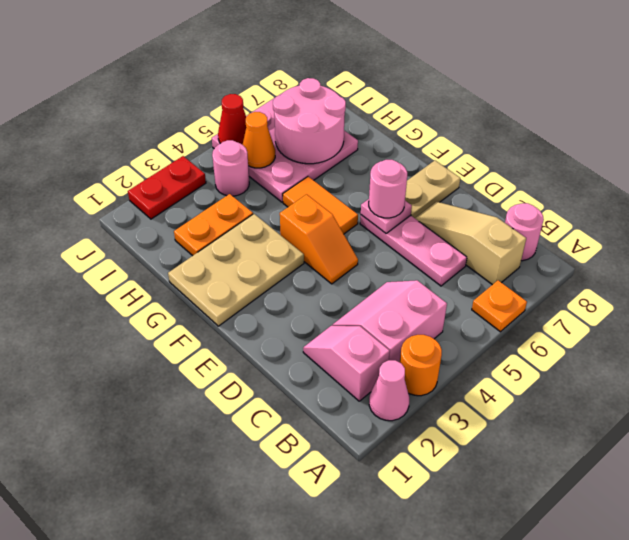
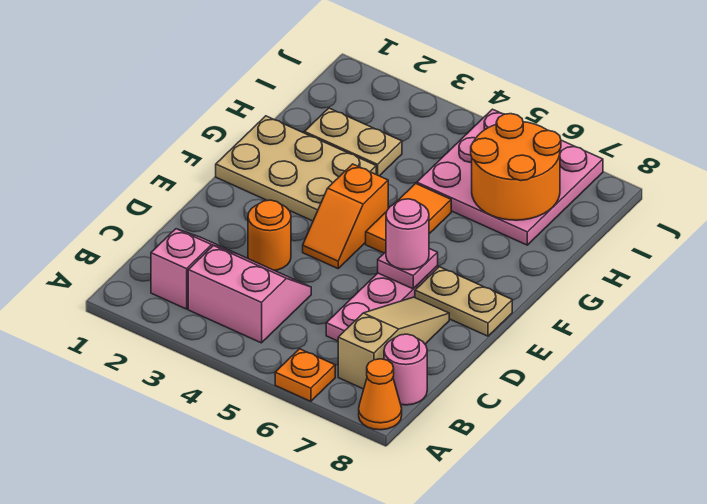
pink 1x1 cone [369,360,409,421] -> none
orange 1x1 round brick [400,335,442,396] -> orange 1x1 round brick moved to [248,200,291,271]
orange 1x2 plate [174,194,253,256] -> tan 1x2 plate [304,108,402,176]
pink 2x2 round brick [273,78,346,164] -> orange 2x2 round brick [471,114,561,220]
pink 1x1 round brick [212,140,249,196] -> none
orange 1x1 cone [243,112,275,168] -> orange 1x1 cone moved to [359,359,402,430]
red 1x2 plate [128,156,206,219] -> none
red 1x1 cone [218,94,246,145] -> none

